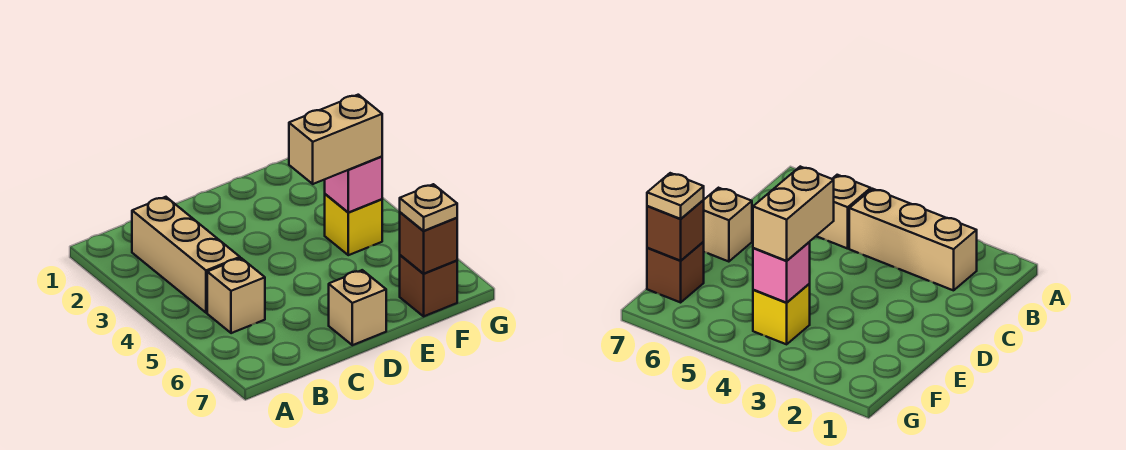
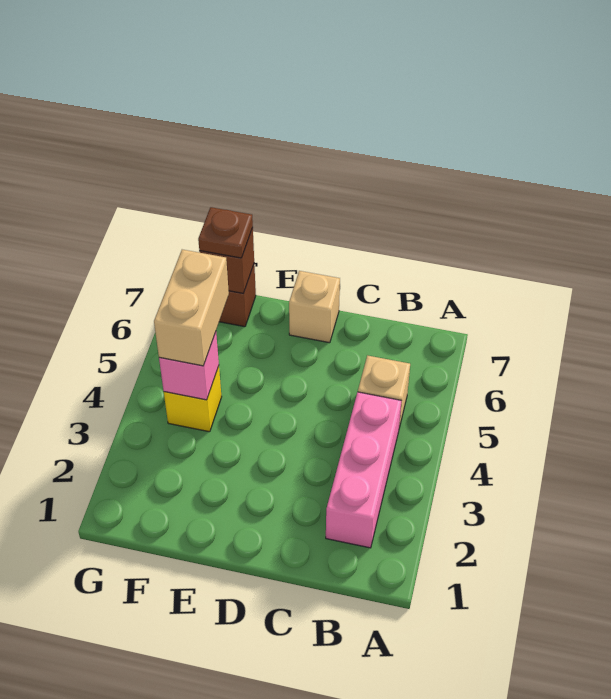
tan 1x3 brick [132,197,240,313] -> pink 1x3 brick [326,392,402,548]
tan 1x2 brick [289,95,382,184] -> tan 1x2 brick turned to [154,250,229,366]
tan 1x1 plate [400,184,457,231] -> brown 1x1 plate [198,207,253,258]

